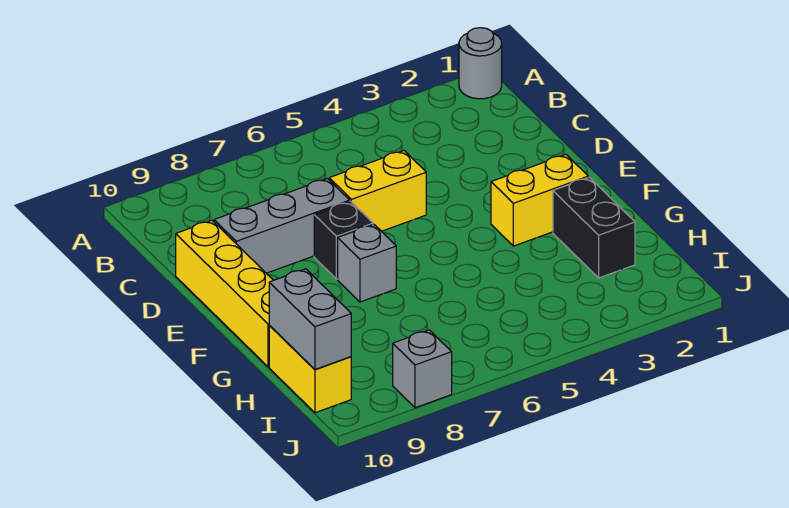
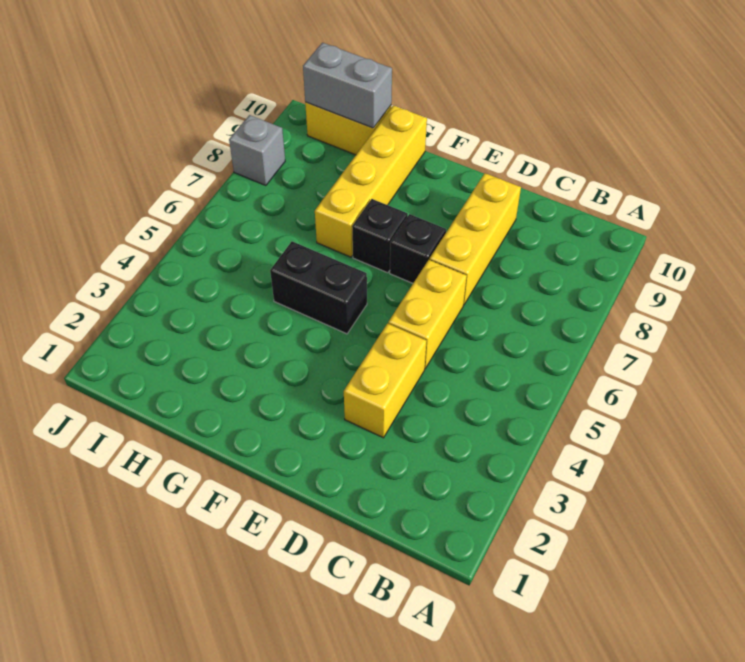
grey 1x1 round brick [459,28,502,99] -> none
grey 1x3 brick [214,178,350,273] -> yellow 1x3 brick [430,173,521,305]
yellow 1x4 brick [176,221,273,367] -> yellow 1x4 brick turned to [315,105,427,257]
yellow 1x2 brick [491,155,588,246] -> yellow 1x2 brick moved to [344,324,427,438]
grey 1x1 brick [338,224,396,302] -> black 1x1 brick [352,199,408,273]
black 1x2 brick [553,177,635,278] -> black 1x2 brick moved to [270,241,367,334]

